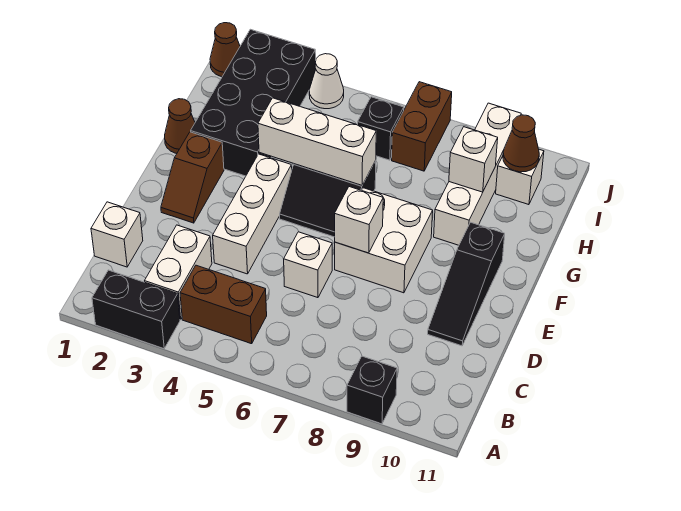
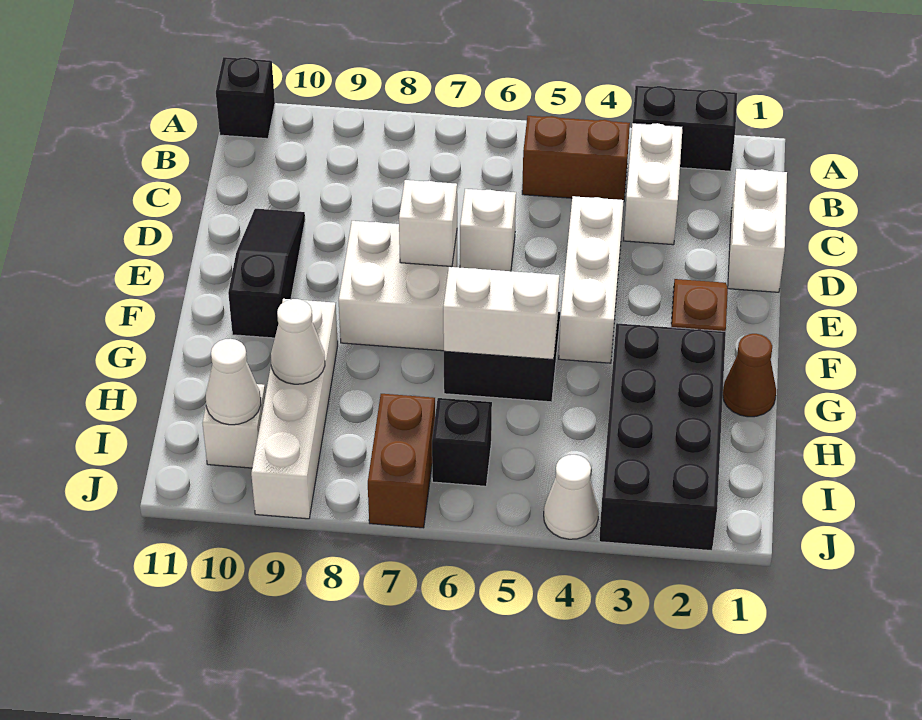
black 1x1 brick [347,356,397,424] -> black 1x1 brick moved to [216,57,275,139]
white 1x1 brick [91,202,143,267] -> white 1x2 brick [728,169,787,292]
white 1x3 brick [258,98,376,185] -> white 1x2 brick [443,267,559,360]
white 1x1 brick [449,127,498,192] -> white 1x1 cone [271,299,325,384]
brown 1x1 cone [503,115,539,172] -> white 1x1 cone [206,339,261,425]
brown 1x1 cone [210,23,240,77] -> none

